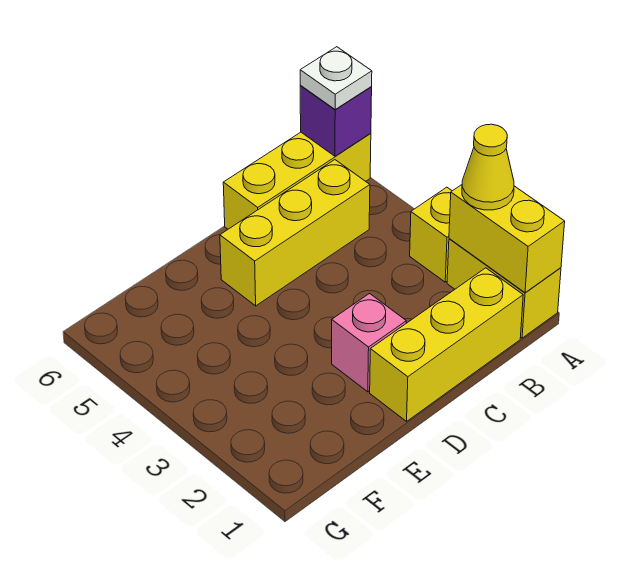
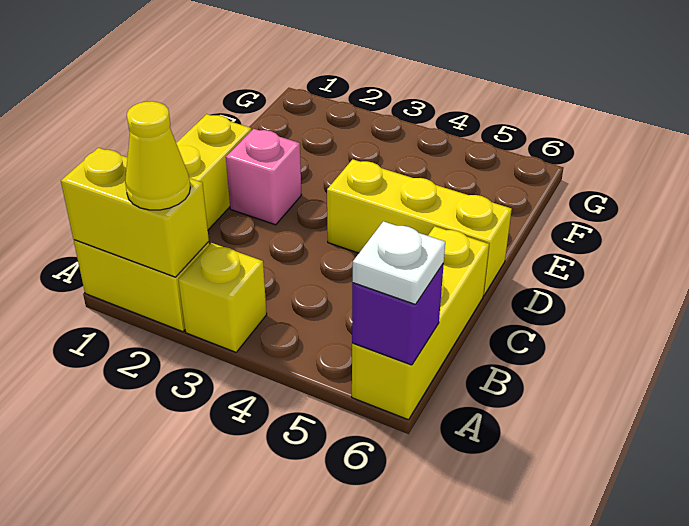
yellow 1x3 brick [220,160,370,306] -> yellow 1x3 brick turned to [327,159,512,296]

